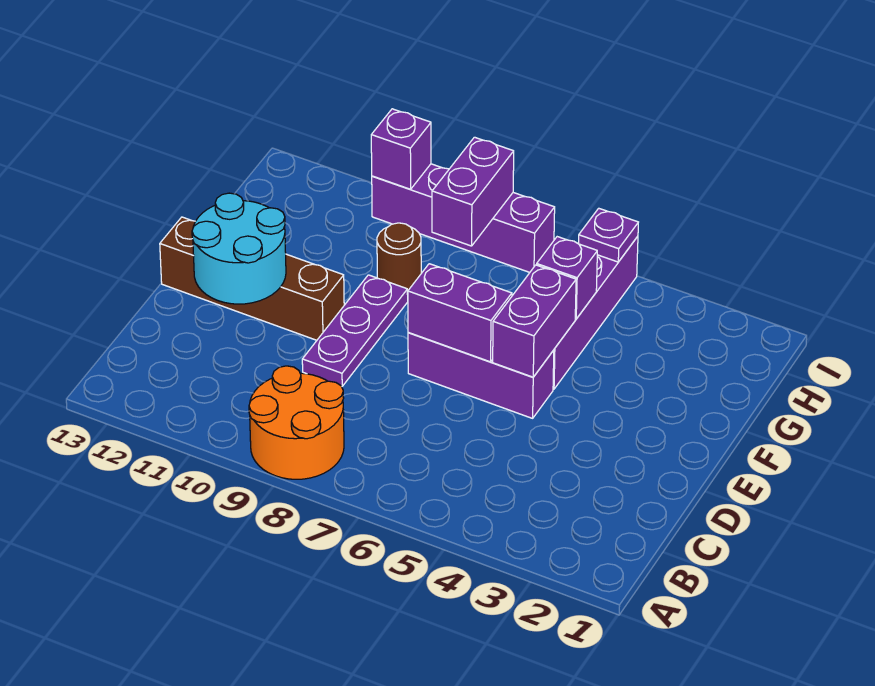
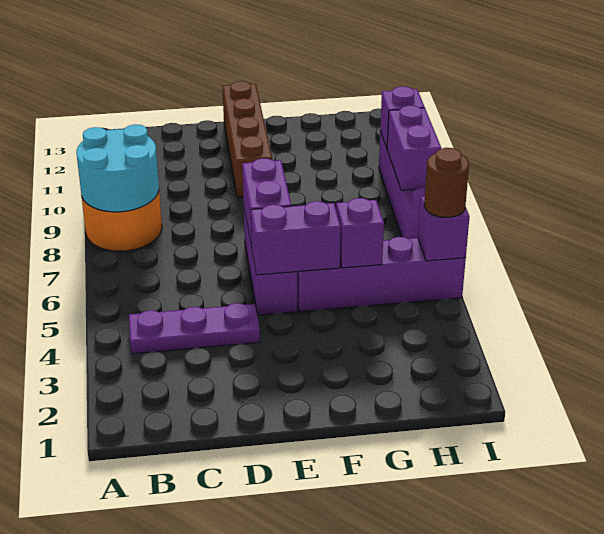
purple 1x3 plate [302,275,408,386] -> purple 1x3 plate moved to [129,303,260,354]
cyan 2x2 round brick [192,193,286,304] -> cyan 2x2 round brick moved to [76,124,159,212]
brown 1x1 round brick [377,223,421,294] -> brown 1x1 round brick moved to [424,148,469,217]
purple 1x2 brick [432,137,514,246] -> purple 1x2 brick turned to [387,106,441,190]
purple 1x1 plate [578,208,638,262] -> purple 1x1 brick [418,196,470,261]

